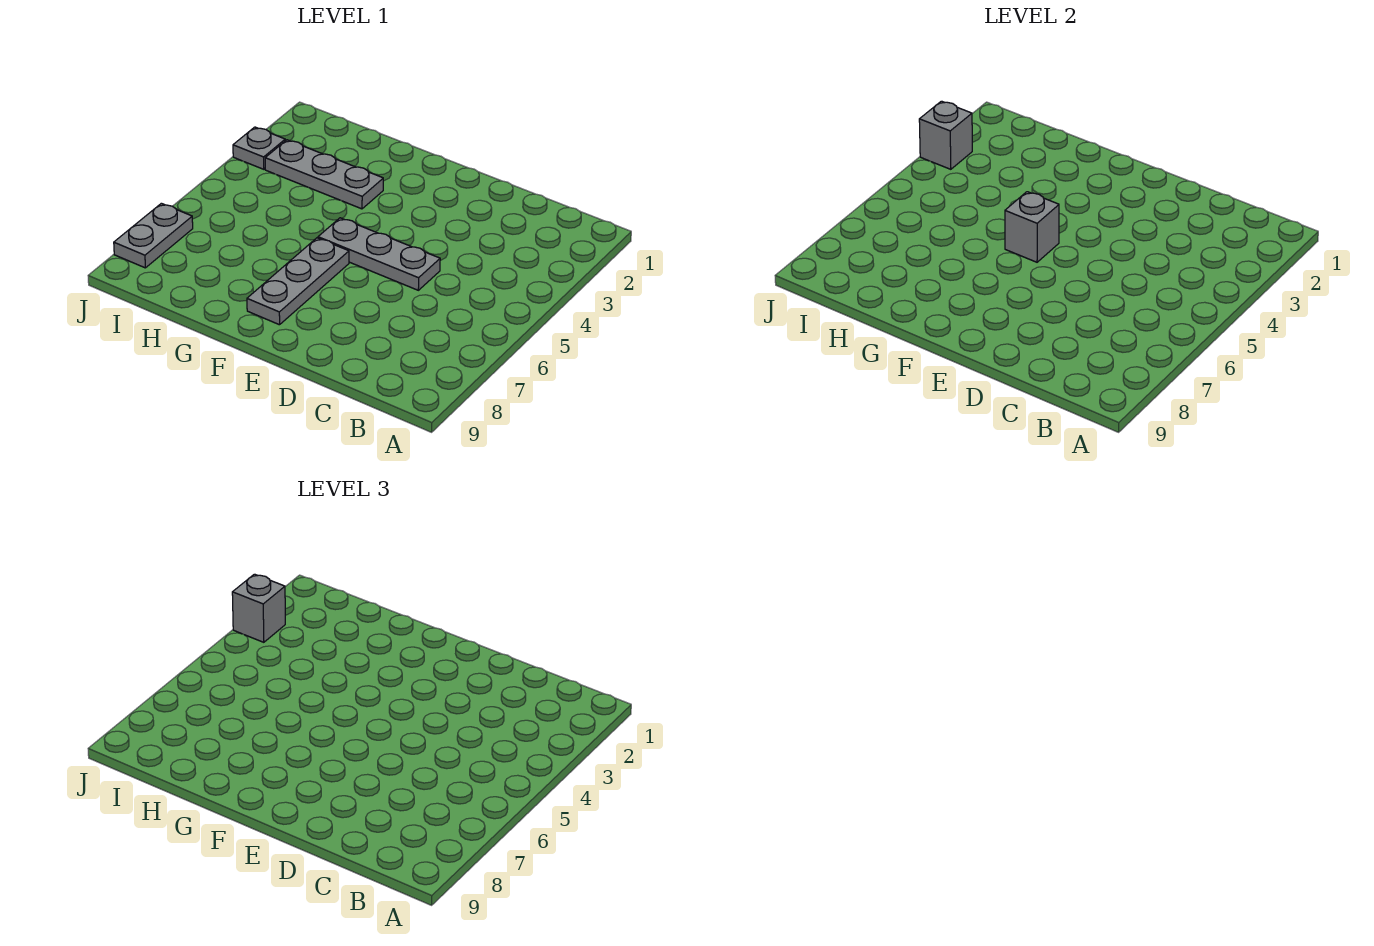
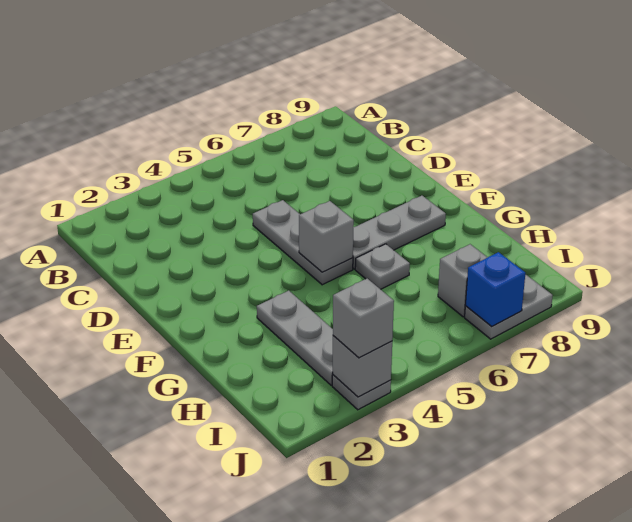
none -> grey 1x1 plate [355,244,410,289]
none -> grey 1x1 brick [438,244,488,317]
none -> blue 1x1 brick [465,252,525,327]

